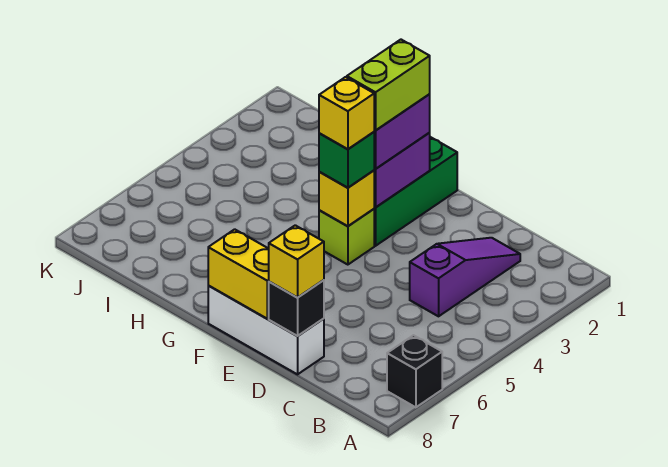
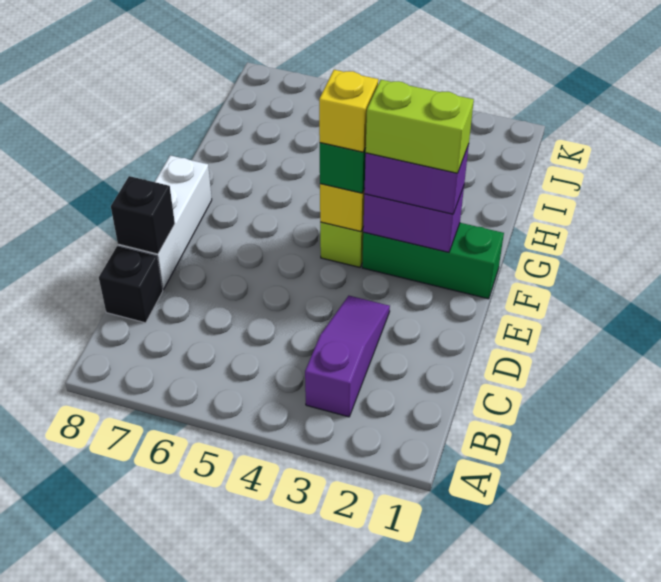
black 1x1 brick [387,335,442,407] -> black 1x1 brick moved to [99,246,163,323]
purple 1x3 slope [410,238,520,316] -> purple 1x3 slope turned to [305,296,390,417]
yellow 1x1 brick [269,225,324,297] -> none
yellow 1x2 brick [208,229,269,319] -> none

